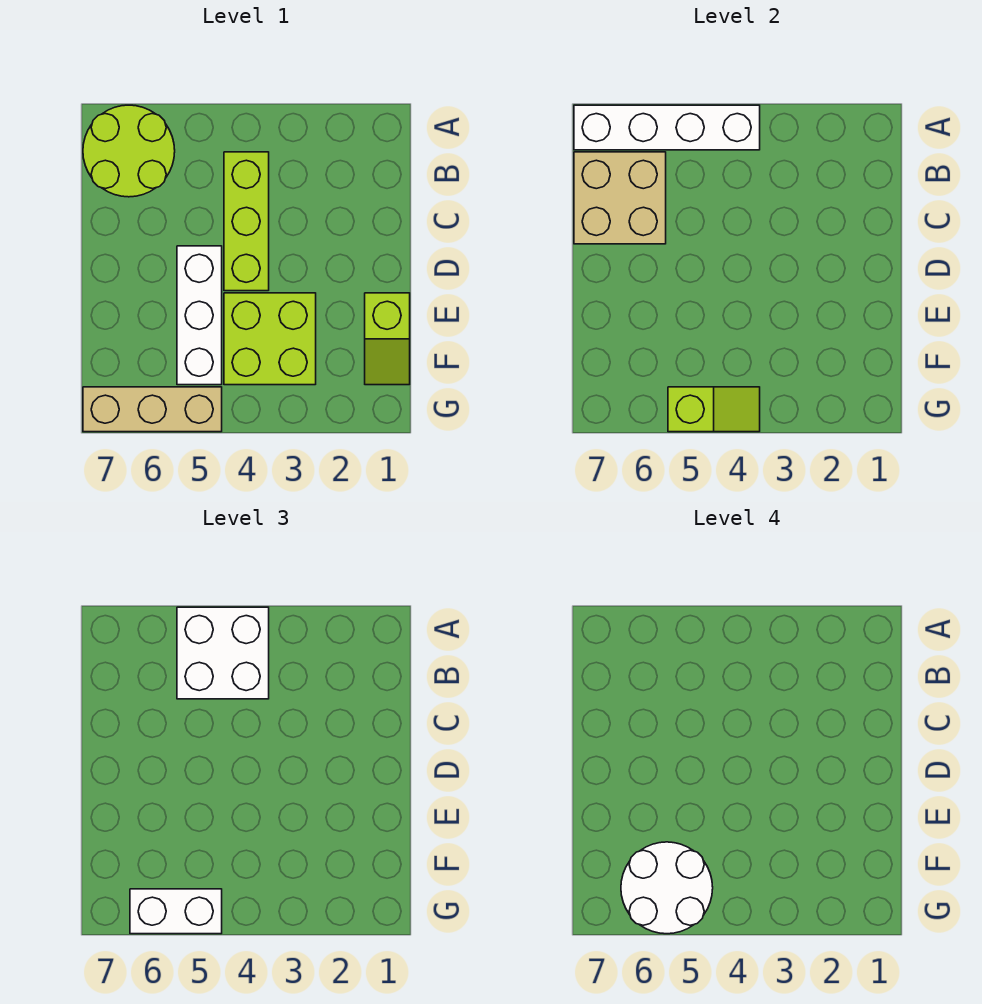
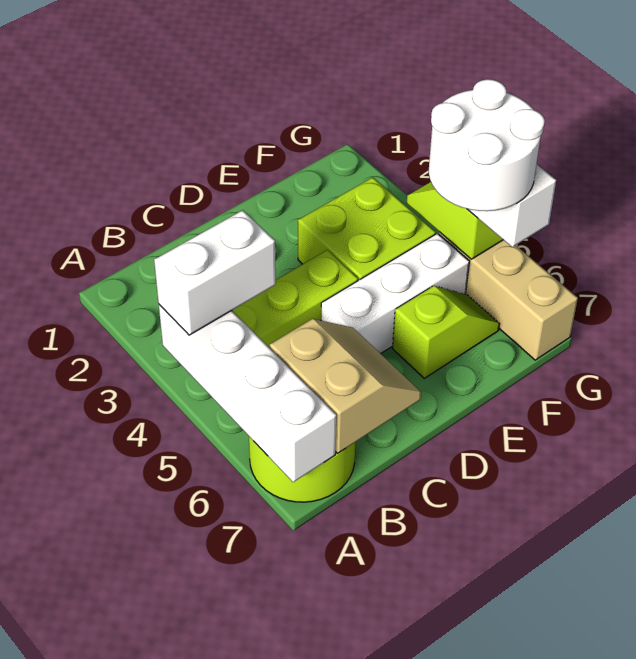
white 2x2 brick [177,607,269,699] -> white 1x2 brick [154,210,276,335]
tan 2x2 brick [574,152,666,244] -> tan 2x2 slope [269,319,421,453]
lime 1x2 slope [365,293,410,385] -> lime 1x2 slope moved to [392,286,500,378]

